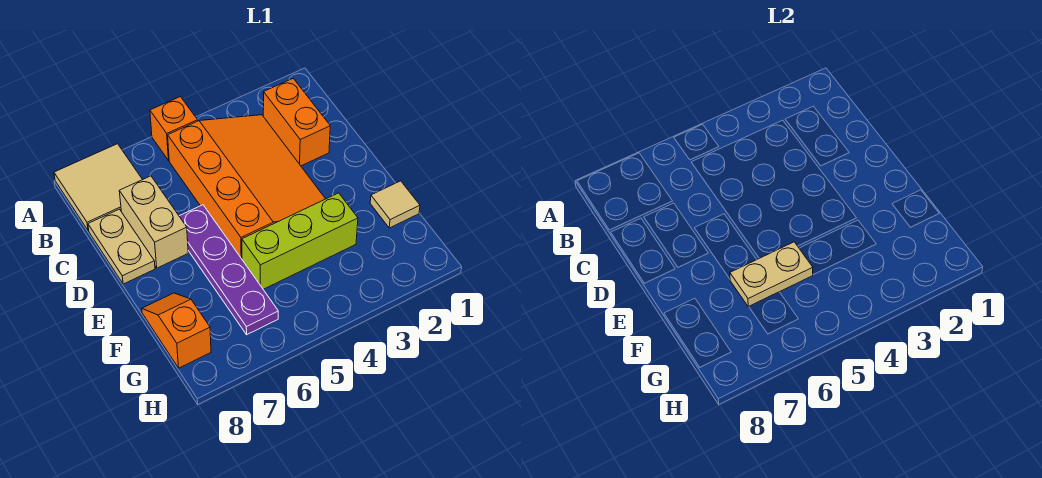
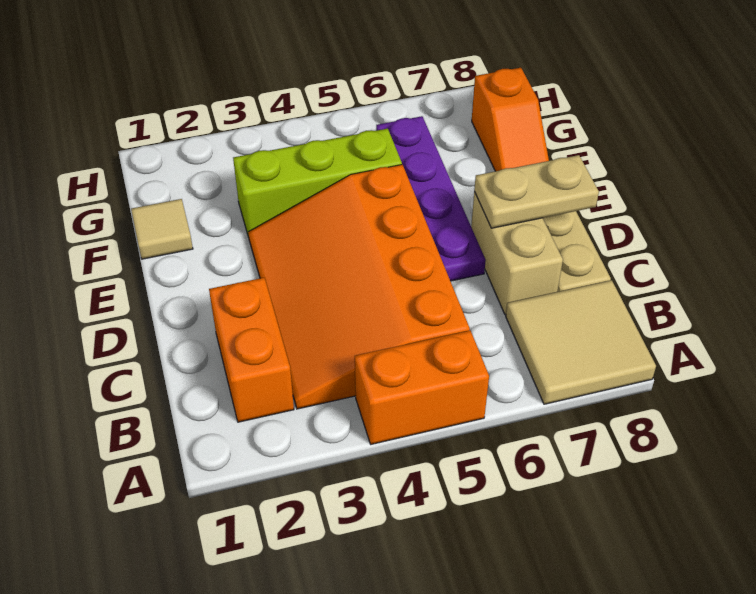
orange 1x1 brick [150,97,198,161] -> orange 1x2 brick [355,330,489,444]
tan 1x2 plate [730,242,813,307] -> tan 1x2 plate moved to [474,155,599,228]

